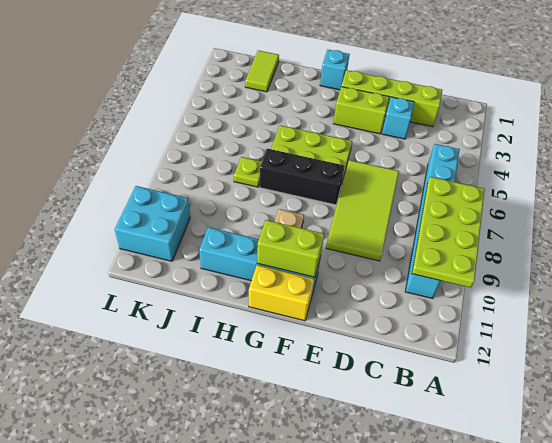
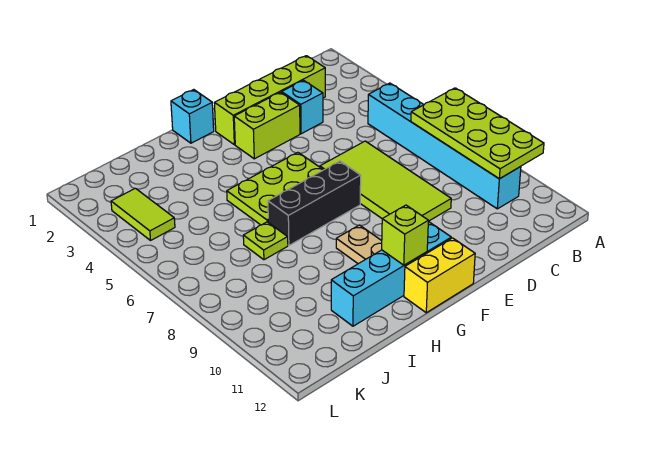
lime 1x2 brick [257,220,324,277] -> lime 1x1 brick [382,205,428,265]
lime 1x2 tile [245,50,279,92] -> lime 1x2 tile moved to [111,188,175,240]
cyan 2x2 brick [115,186,190,261] -> none

